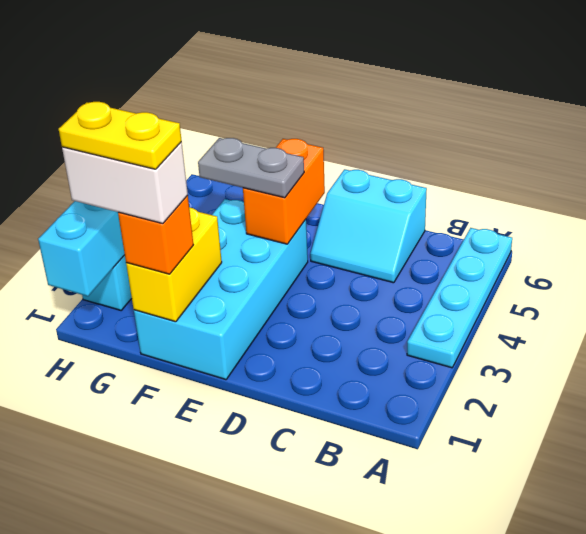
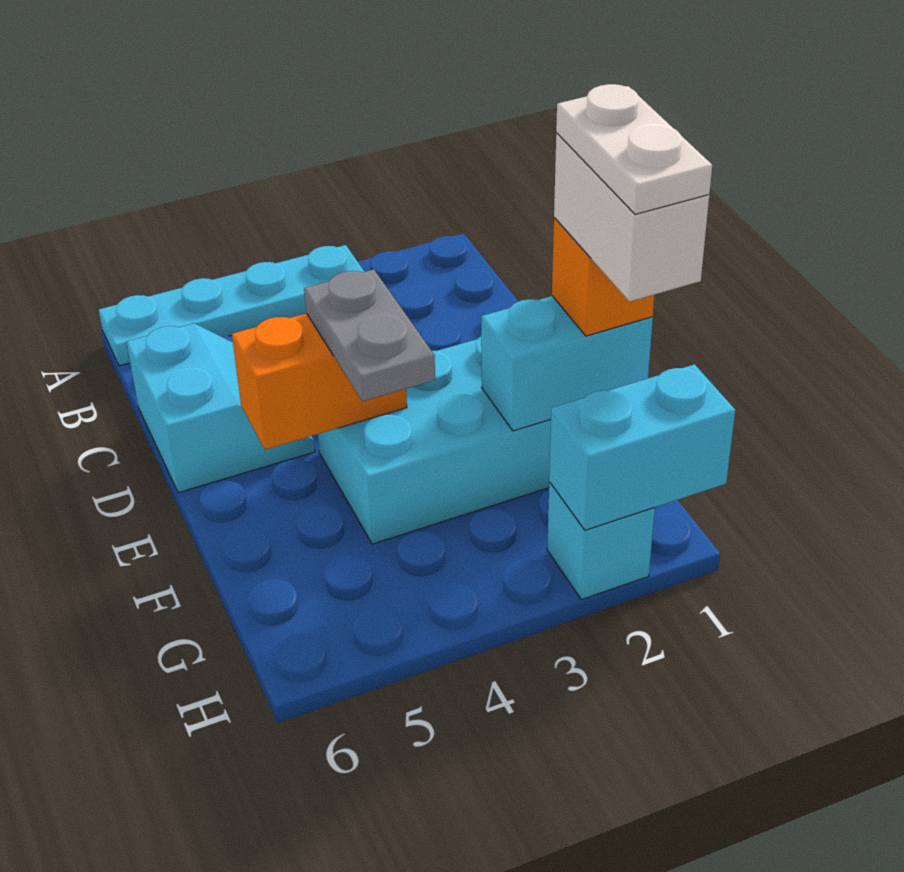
yellow 1x2 brick [126,207,222,322] -> cyan 1x2 brick [481,296,653,431]
yellow 1x2 plate [59,102,182,169] -> white 1x2 plate [556,84,712,214]

